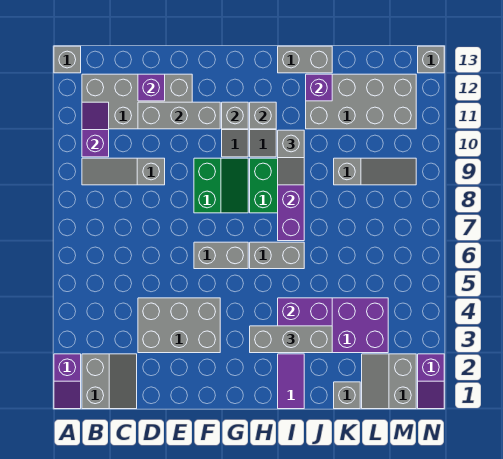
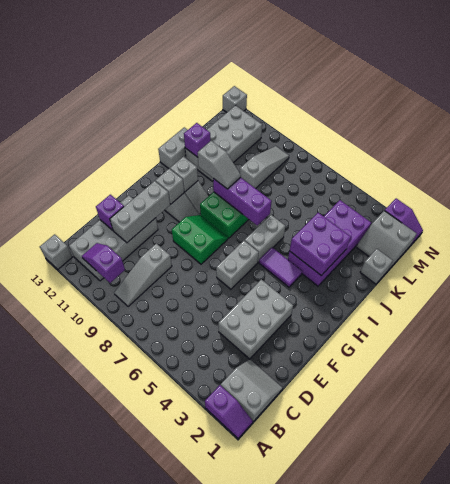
grey 1x3 brick [250,326,332,353] -> none
purple 1x2 tile [278,354,304,409] -> purple 1x2 tile moved to [259,248,302,287]

